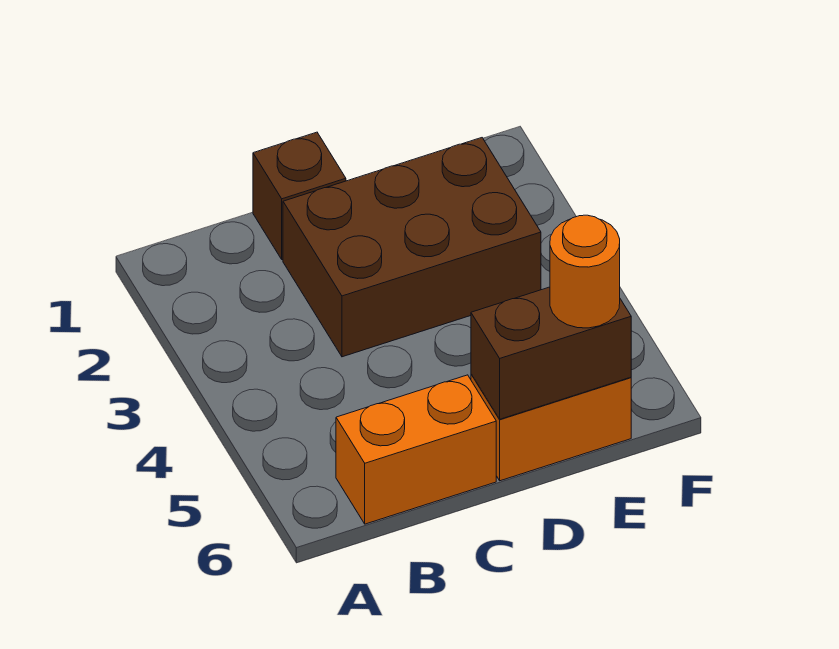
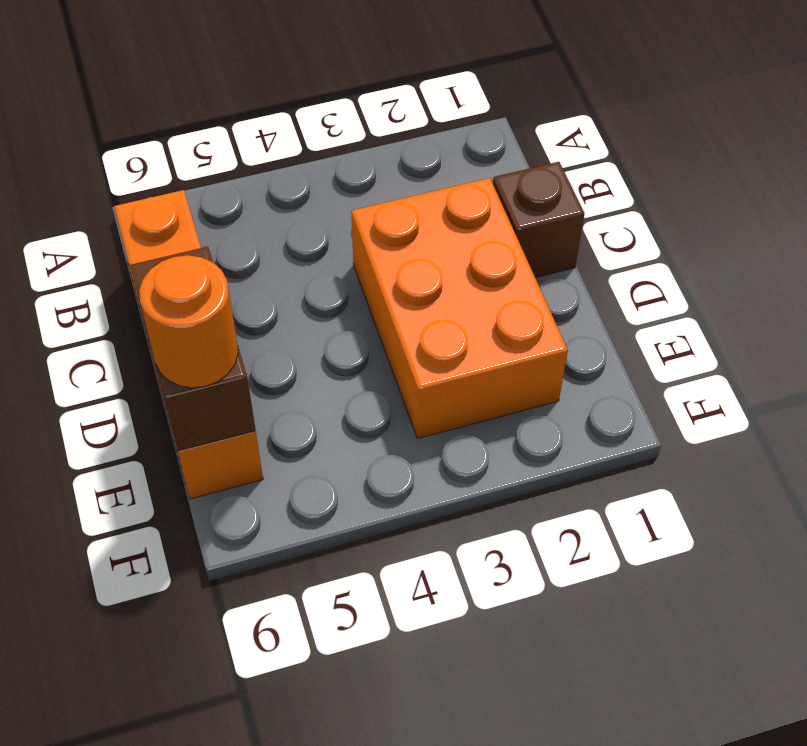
brown 2x3 brick [283,138,541,357] -> orange 2x3 brick [351,178,568,439]

